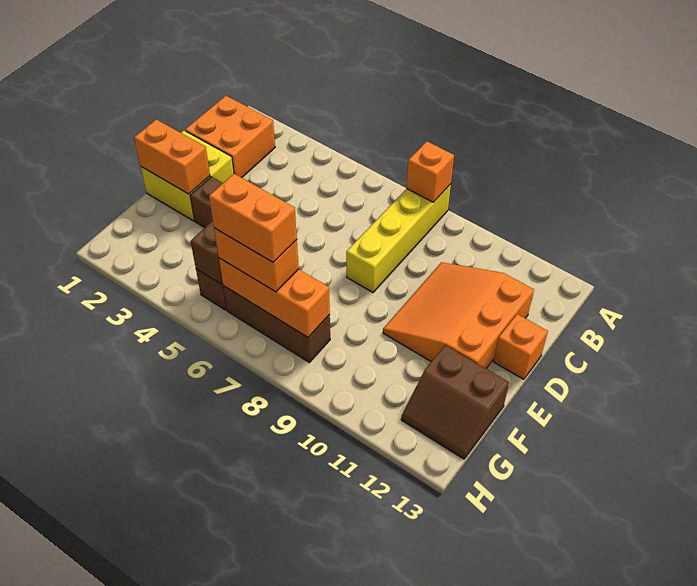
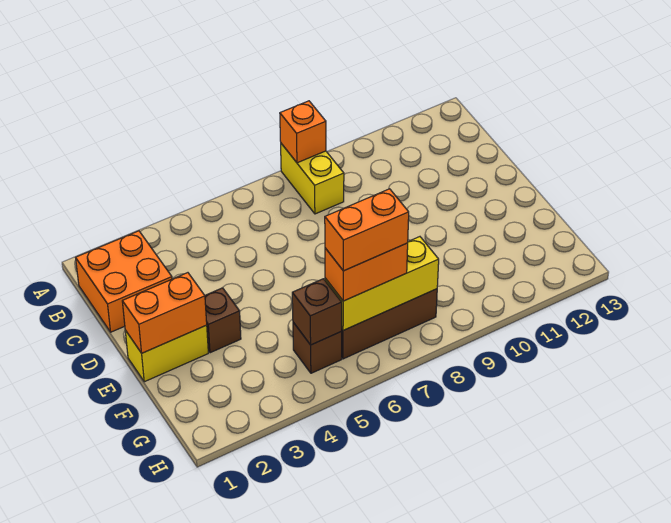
yellow 1x4 brick [346,184,451,292] -> yellow 1x2 brick [281,144,344,214]
orange 3x3 slope [383,262,534,368] -> none
yellow 2x2 brick [141,131,234,221] -> yellow 1x2 brick [125,325,208,382]
orange 1x1 brick [494,314,548,379] -> none
brown 2x2 slope [401,345,509,459] -> none
orange 1x3 brick [219,258,330,337] -> yellow 1x3 brick [325,237,439,330]

